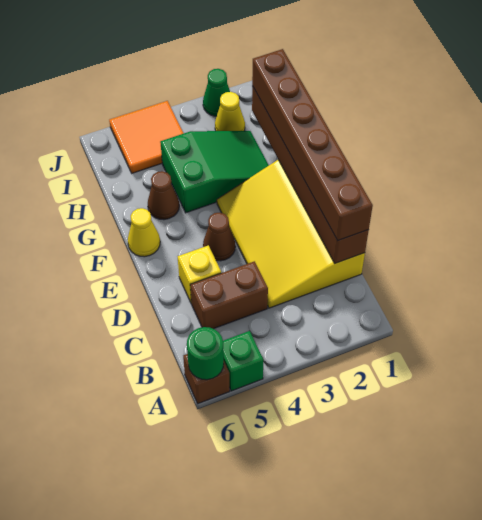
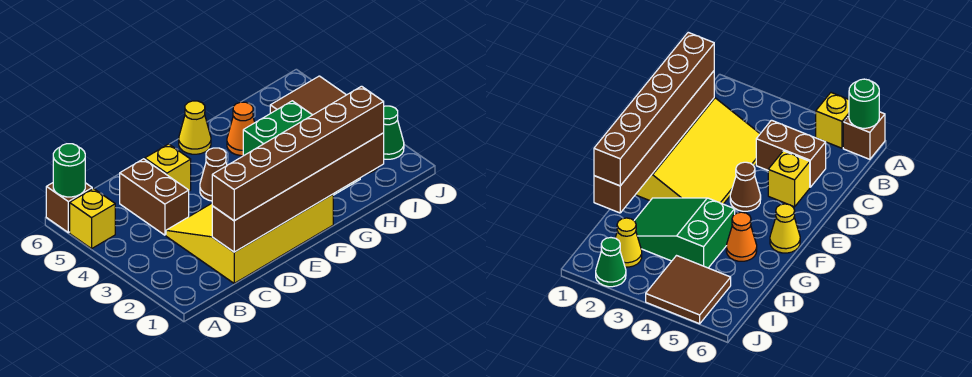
green 1x1 brick [223,331,263,391] -> yellow 1x1 brick [70,189,115,249]
brown 1x1 cone [148,171,179,220] -> orange 1x1 cone [227,102,255,156]
orange 2x2 tile [109,101,184,173] -> brown 2x2 tile [270,76,346,115]

